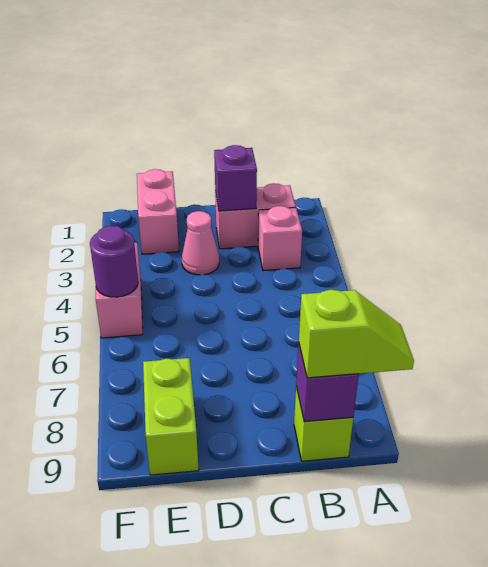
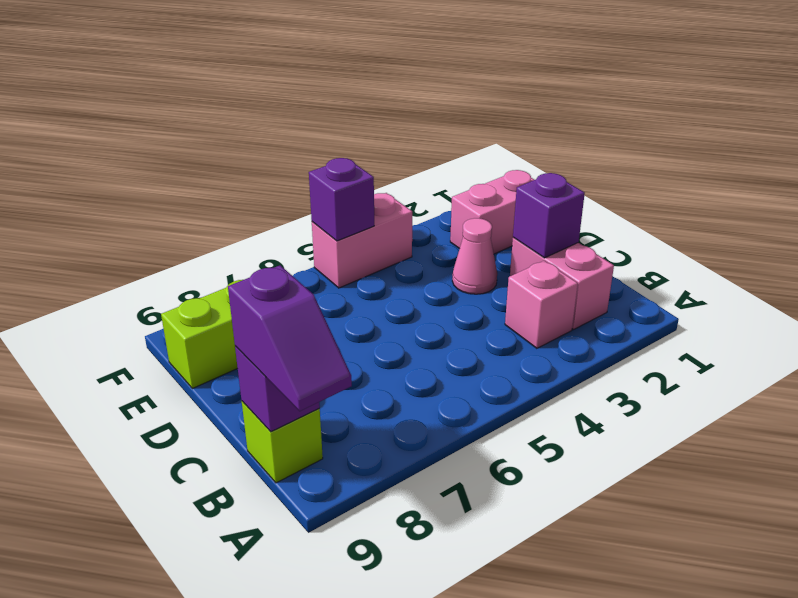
lime 1x2 slope [299,290,414,378] -> purple 1x2 slope [228,265,352,411]
purple 1x1 round brick [90,225,138,297] -> purple 1x1 brick [309,158,374,241]

